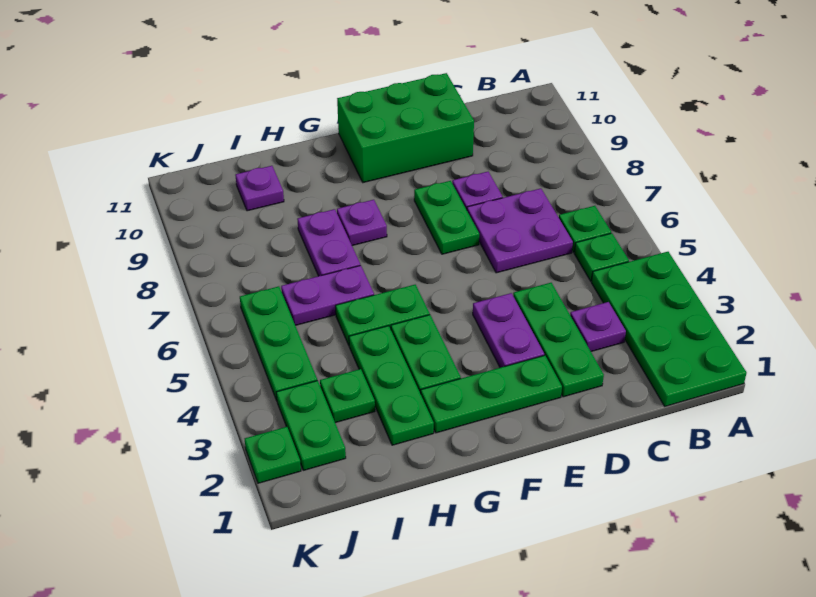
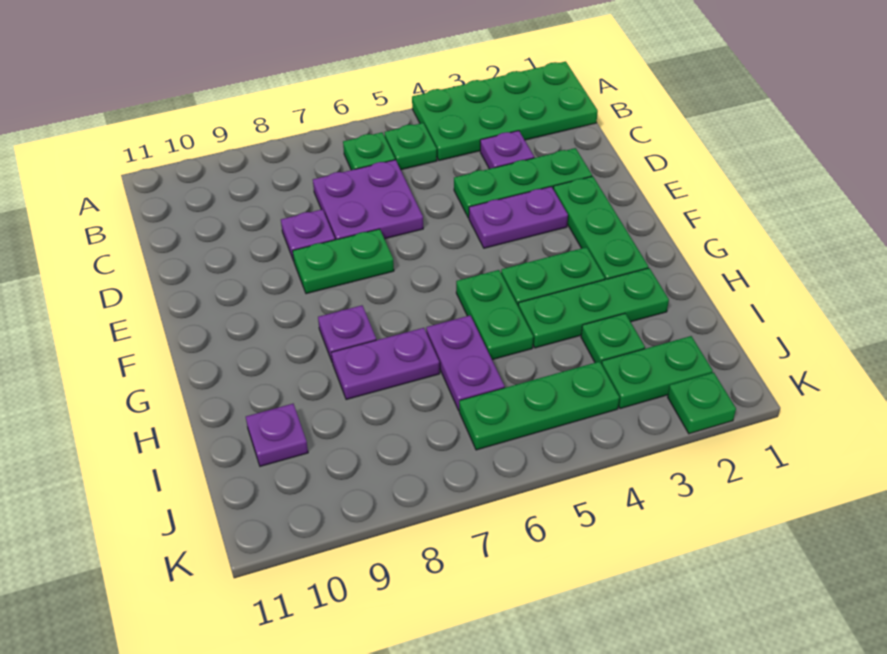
green 2x3 brick [337,73,474,183] -> none

